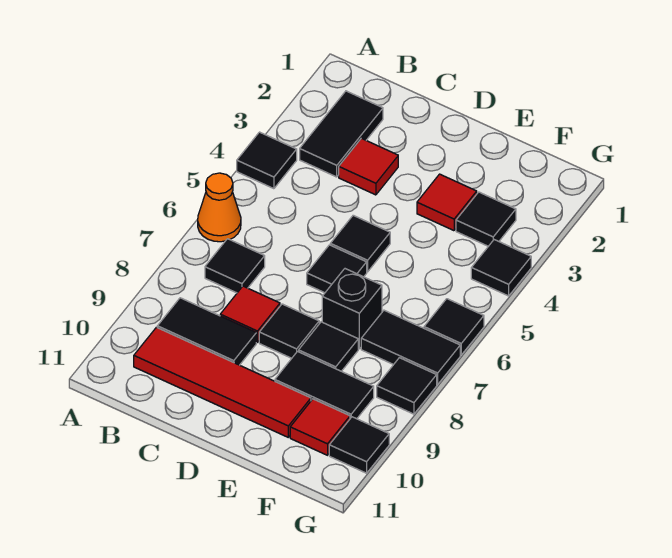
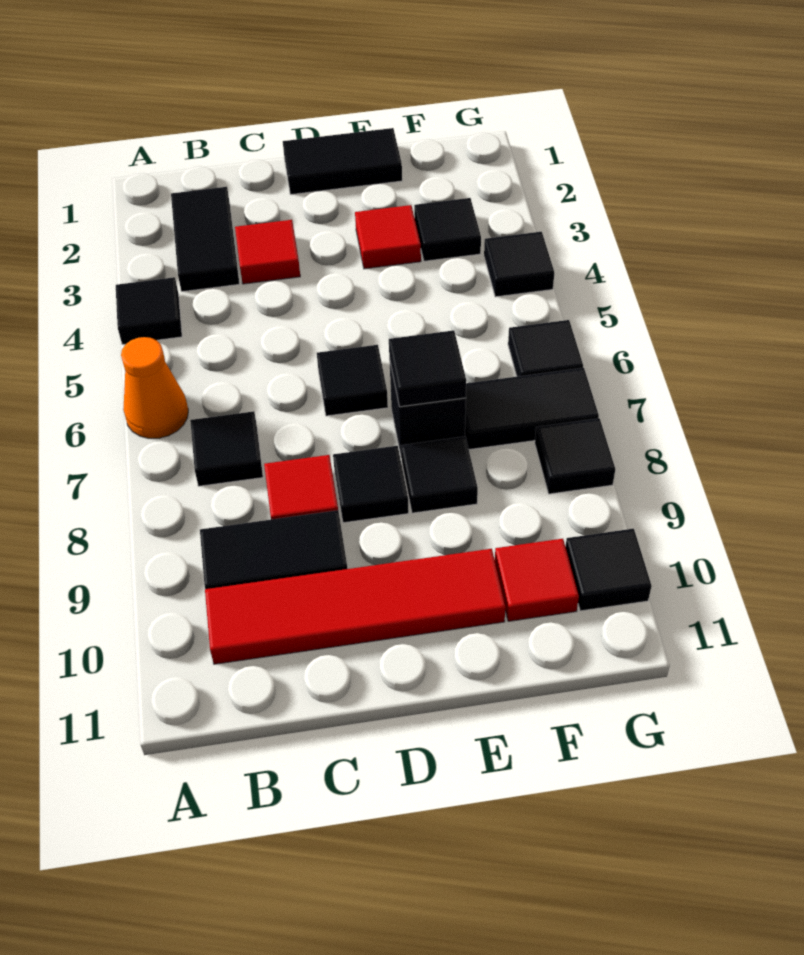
black 1x1 tile [330,215,390,272] -> black 1x1 tile moved to [389,330,466,407]
black 1x2 tile [275,352,374,419] -> black 1x2 tile moved to [283,128,402,195]

